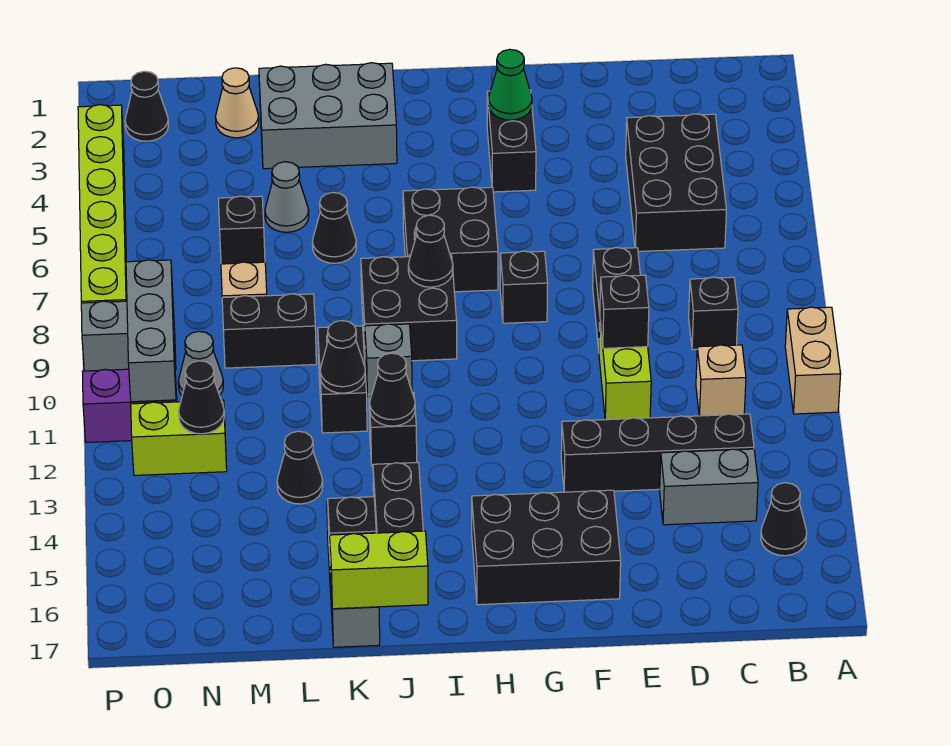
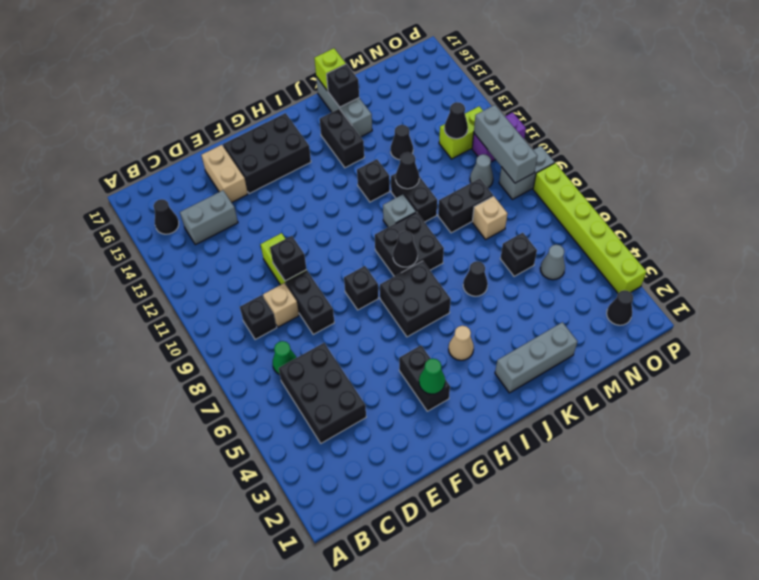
tan 1x2 brick [785,307,841,414] -> tan 1x2 brick moved to [202,145,248,203]
none -> green 1x1 cone [273,341,297,375]
tan 1x1 brick [696,345,746,416] -> tan 1x1 brick moved to [263,283,299,327]
black 1x4 brick [561,414,754,492] -> none
grey 2x3 brick [259,63,397,169] -> grey 1x3 brick [495,322,577,393]
black 1x1 cone [370,353,415,426] -> none
lime 1x2 brick [330,531,428,609] -> lime 1x1 brick [314,48,346,91]
grey 1x1 cone [265,162,309,232] -> grey 1x1 cone moved to [540,245,565,280]
tan 1x1 cone [216,68,259,138] -> tan 1x1 cone moved to [449,326,474,360]

